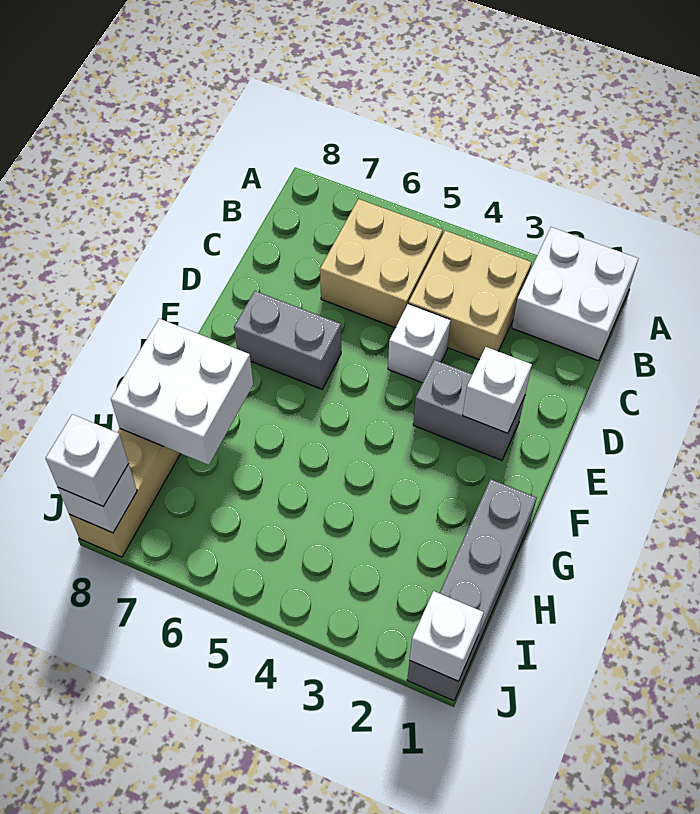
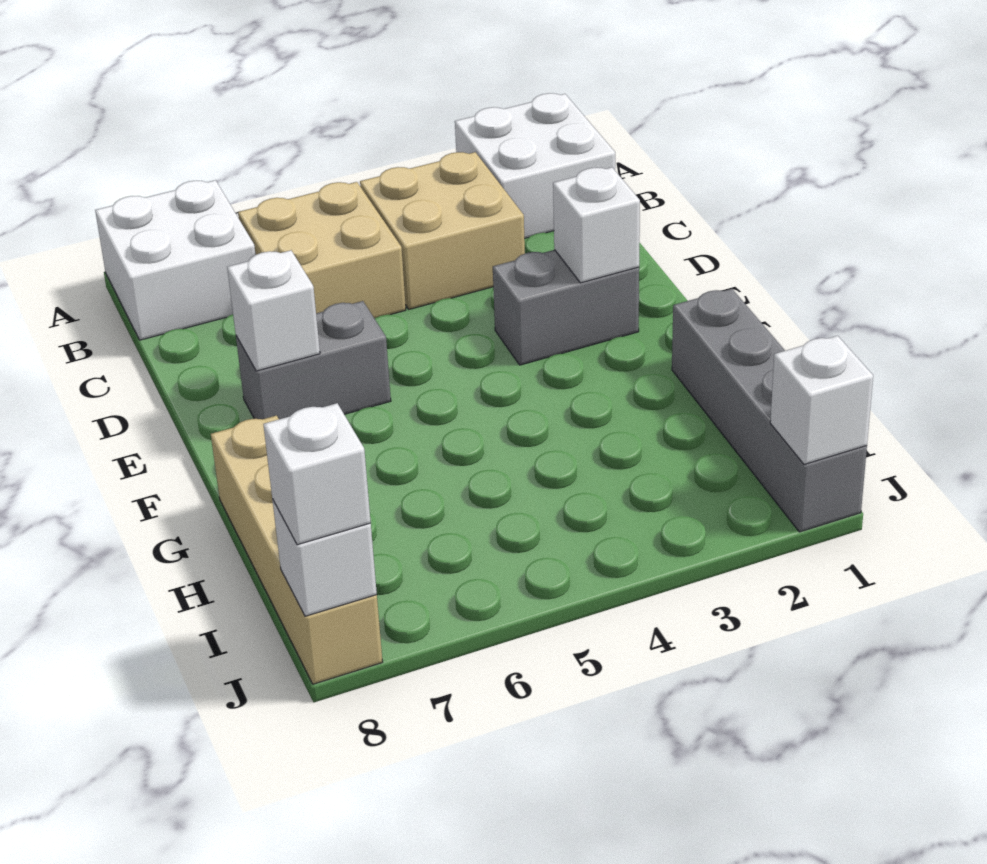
white 1x1 brick [388,304,451,383] -> white 1x1 brick moved to [227,250,320,371]
white 2x2 brick [111,319,253,465] -> white 2x2 brick moved to [95,180,255,340]

